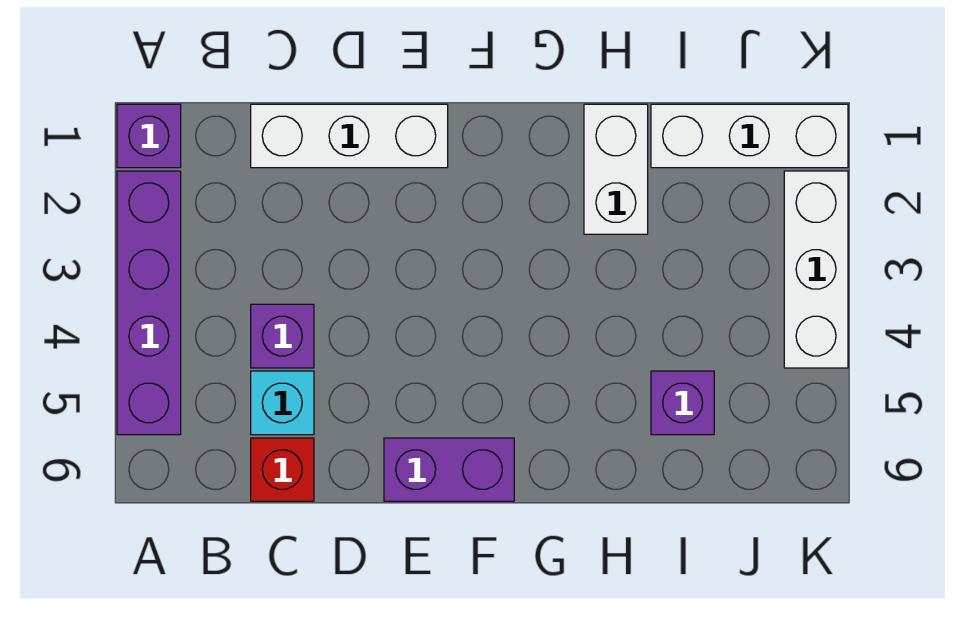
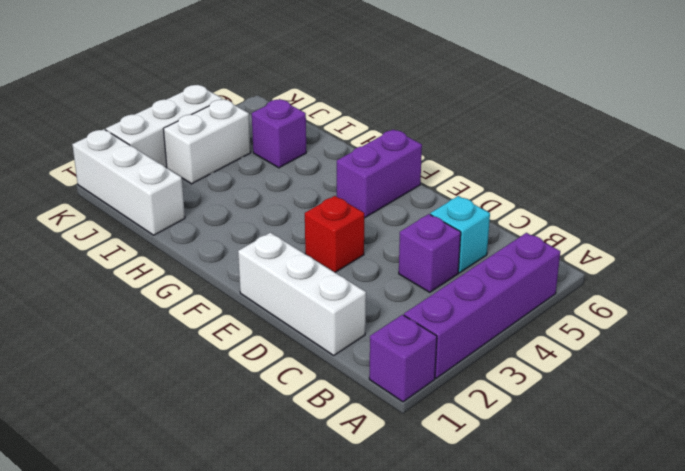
red 1x1 brick [251,438,314,501] -> red 1x1 brick moved to [305,196,364,272]
purple 1x2 brick [384,438,514,501] -> purple 1x2 brick turned to [337,129,422,218]
white 1x2 brick [584,104,648,234] -> white 1x2 brick moved to [163,99,251,184]

